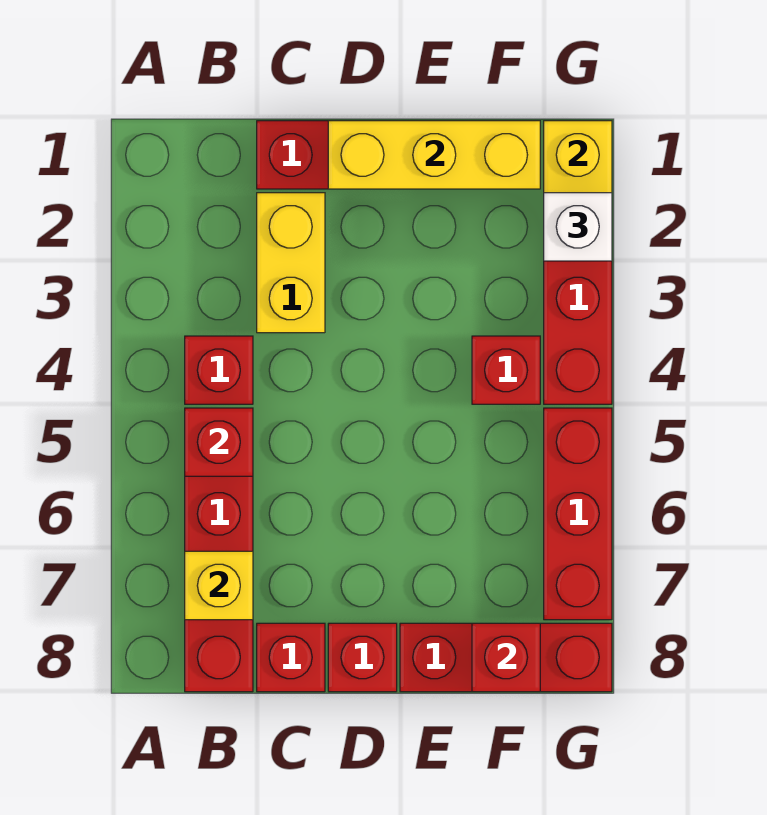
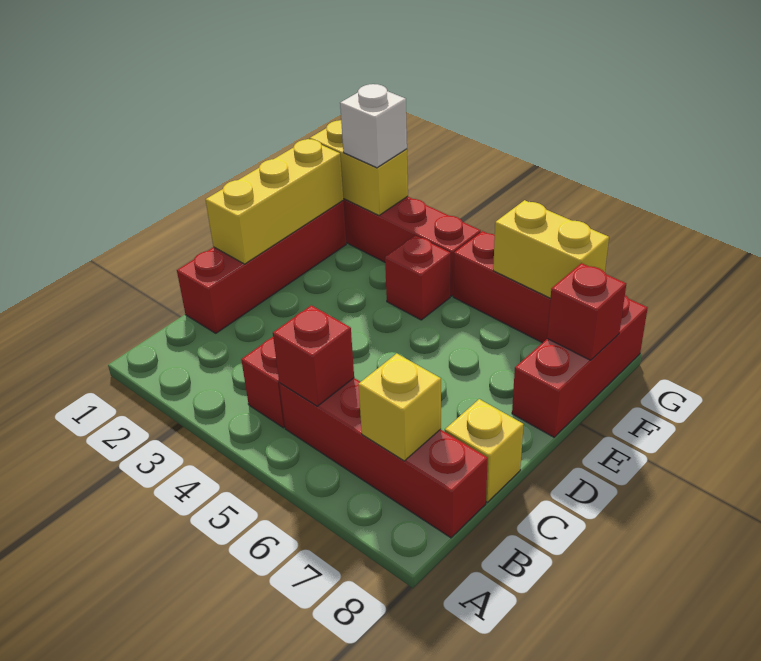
yellow 1x2 brick [257,193,325,333] -> yellow 1x2 brick moved to [493,200,609,298]
red 1x1 brick [257,623,325,692] -> yellow 1x1 brick [445,399,524,502]
red 1x1 brick [328,623,397,692] -> none

